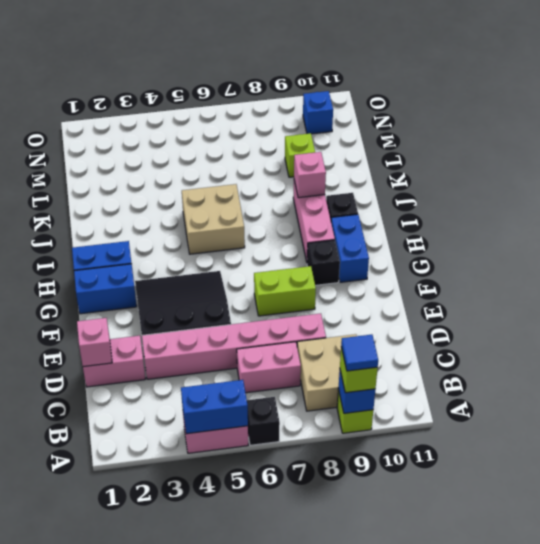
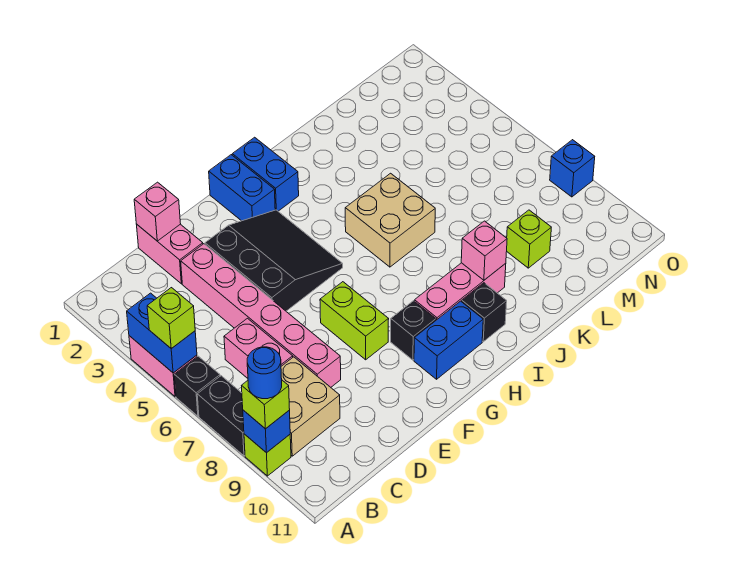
none -> lime 1x1 brick [147,288,195,349]
none -> black 1x2 brick [197,376,245,456]
blue 1x1 tile [341,335,378,371] -> blue 1x1 round brick [247,347,282,399]
blue 1x1 brick [303,91,333,134] -> blue 1x1 brick moved to [550,140,595,197]

